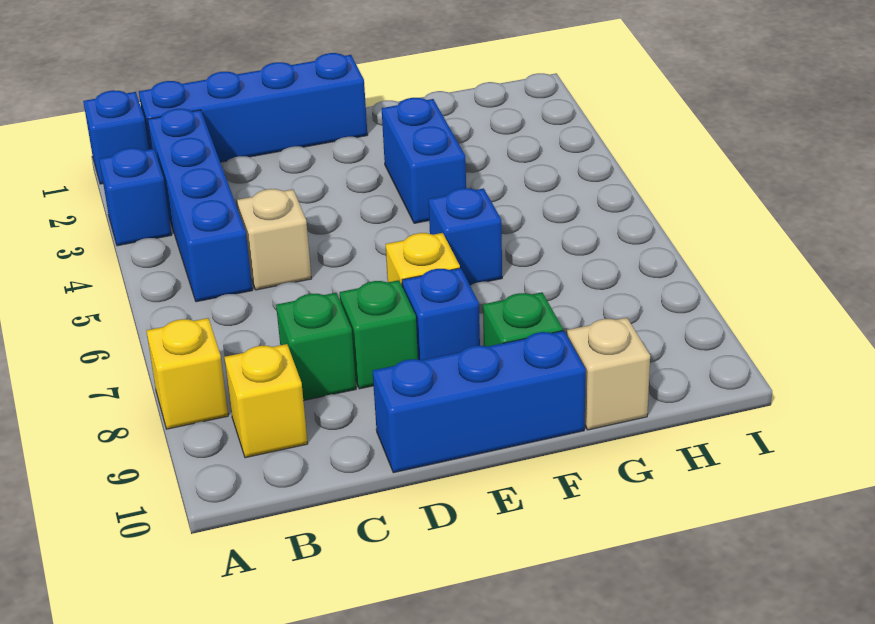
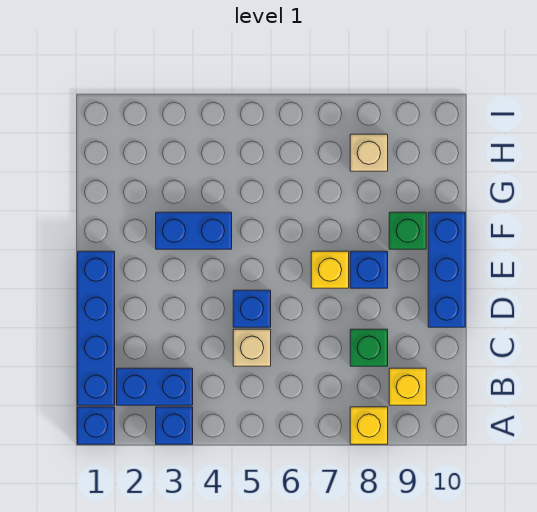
blue 1x4 brick [148,109,252,302] -> blue 1x2 brick [117,368,193,405]
green 1x1 brick [340,280,418,389] -> none
blue 1x1 brick [429,188,502,285] -> blue 1x1 brick moved to [233,290,271,327]
tan 1x1 brick [567,318,650,430] -> tan 1x1 brick moved to [350,134,388,171]

